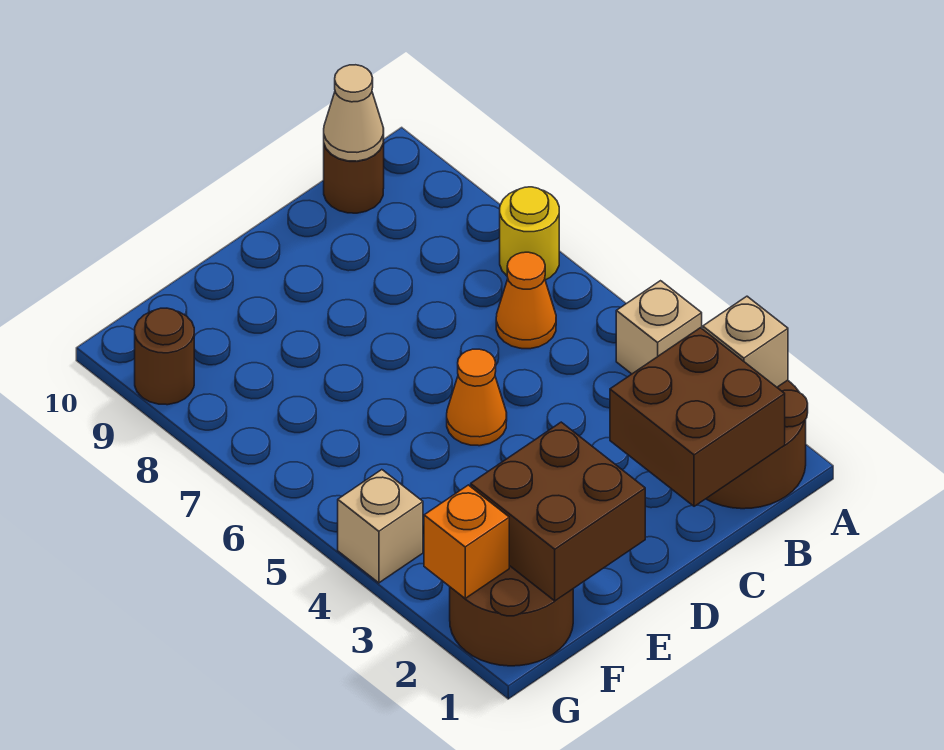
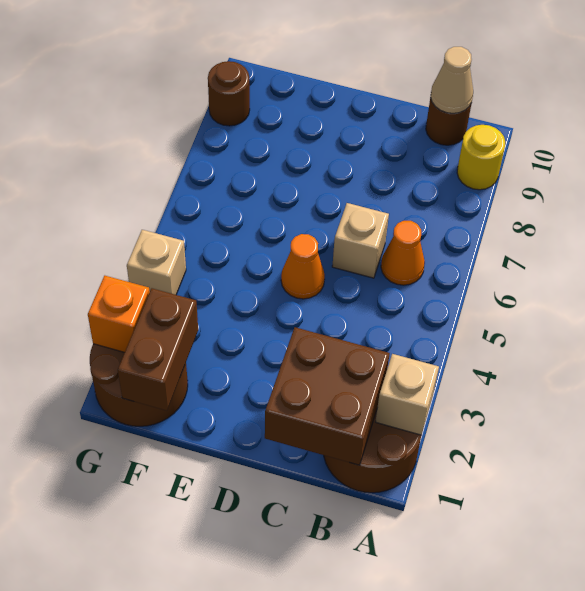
tan 1x1 brick [616,281,702,374] -> tan 1x1 brick moved to [332,203,389,278]
yellow 1x1 round brick [500,187,559,280] -> yellow 1x1 round brick moved to [457,125,505,190]
brown 2x2 brick [471,422,645,601] -> brown 1x2 brick [118,288,198,411]

